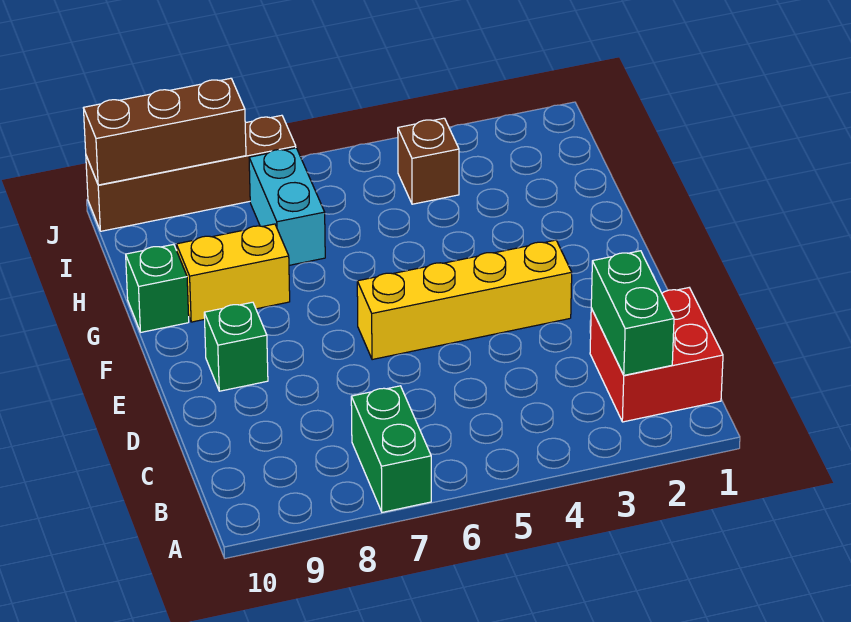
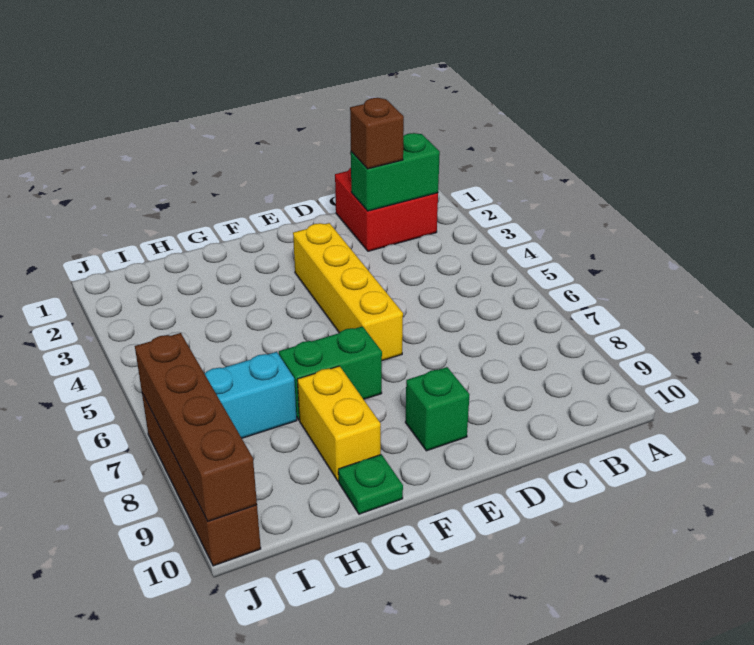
green 1x2 brick [351,386,431,512] -> green 1x2 brick moved to [279,326,382,420]
green 1x1 brick [126,244,189,332] -> green 1x1 plate [338,454,403,514]
brown 1x1 brick [398,118,459,204] -> brown 1x1 brick moved to [350,98,404,169]
brown 1x3 brick [83,78,246,185] -> brown 1x4 brick [135,333,257,521]

